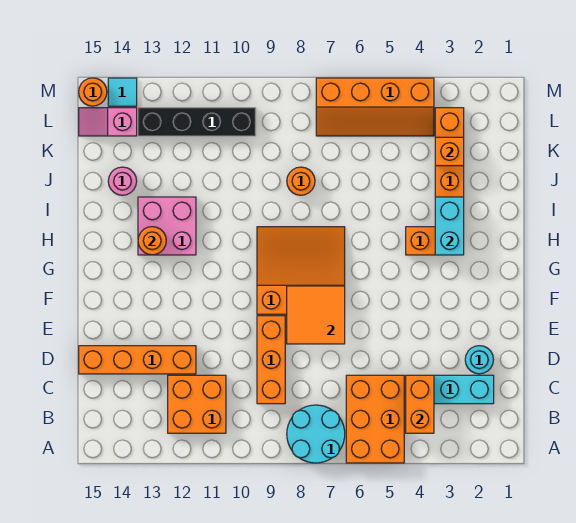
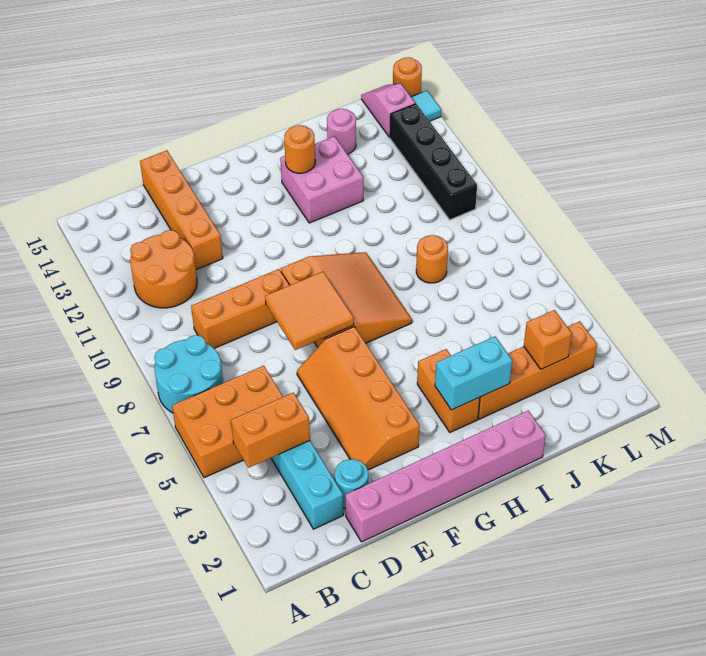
orange 2x2 brick [168,375,226,433] -> orange 2x2 round brick [130,230,197,308]
none -> pink 1x6 brick [345,411,546,542]
orange 2x4 slope [316,78,434,136] -> orange 2x4 slope moved to [297,327,419,470]

